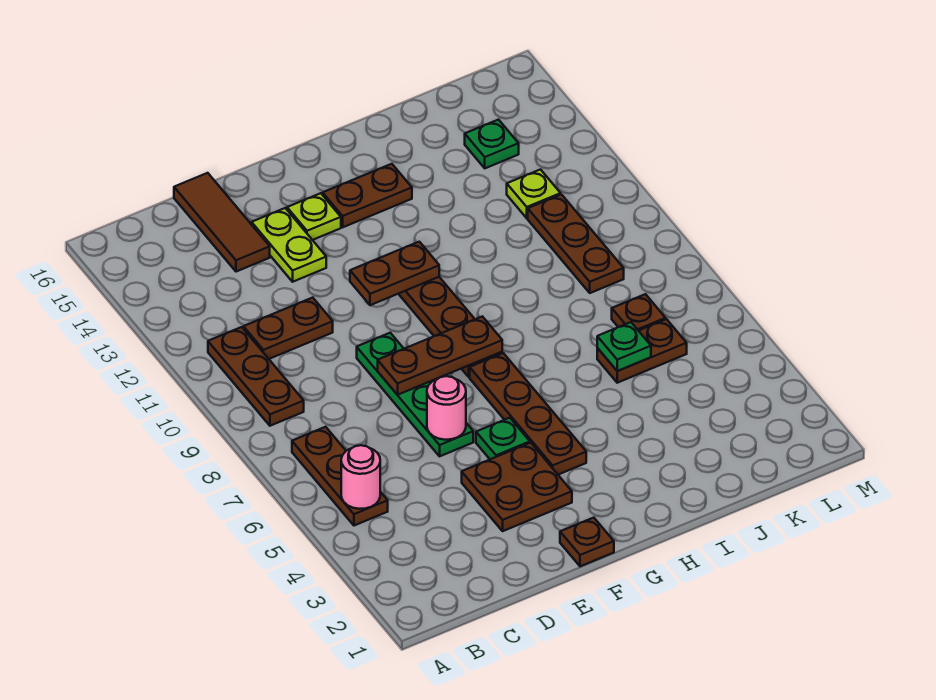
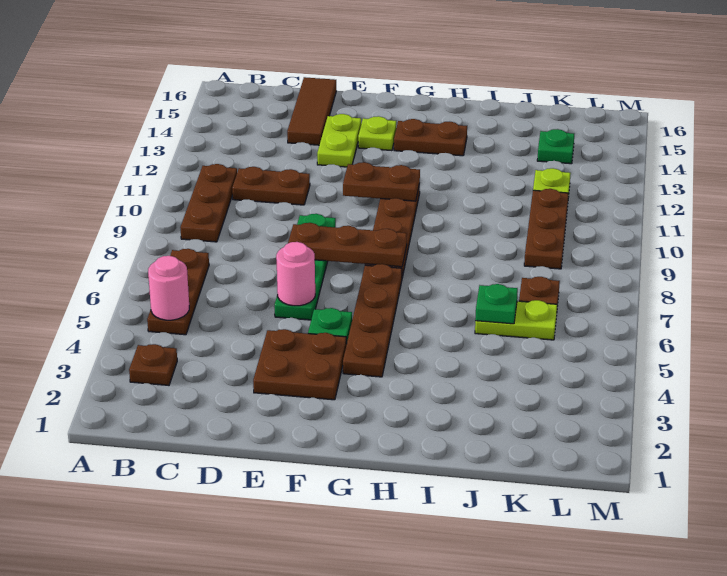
brown 1x1 plate [560,518,614,566] -> brown 1x1 plate moved to [129,344,177,385]
brown 1x2 plate [597,319,687,383] -> lime 1x2 plate [475,300,557,340]

